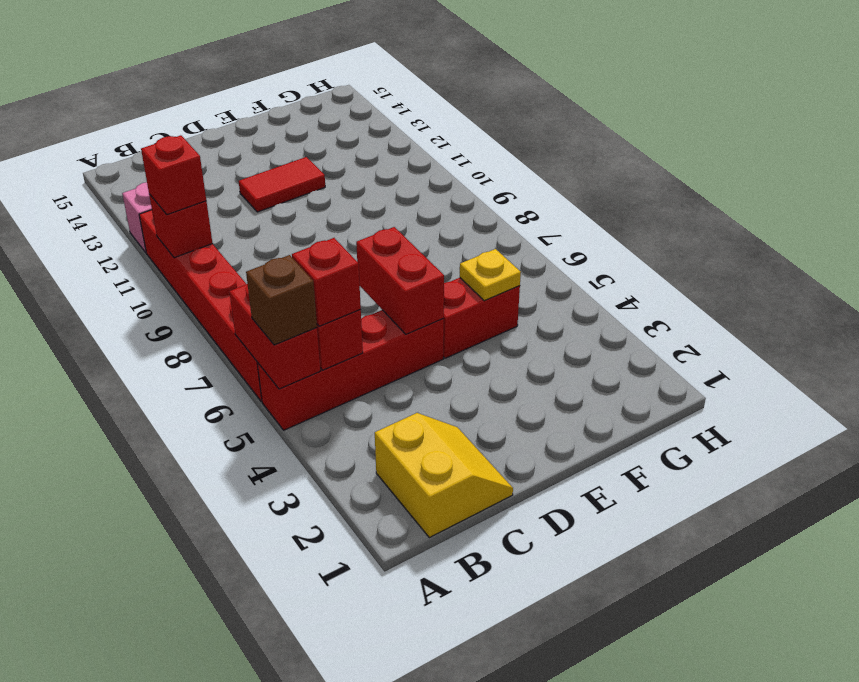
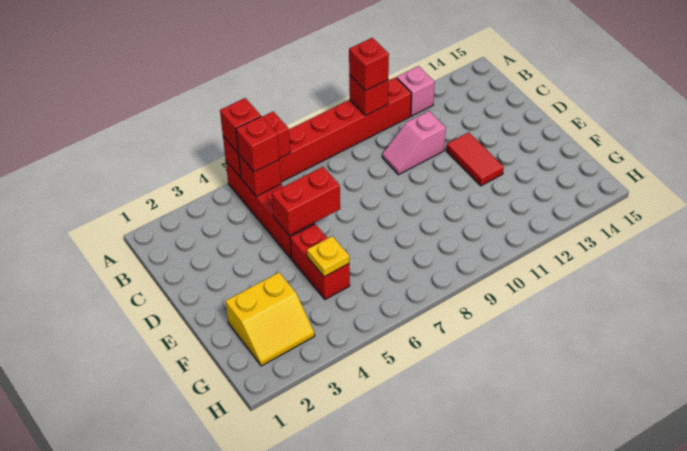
brown 1x1 brick [246,255,317,345] -> red 1x1 brick [220,98,261,153]
yellow 2x2 slope [375,413,513,538] -> yellow 2x2 slope moved to [226,273,315,366]
none -> pink 1x2 slope [382,111,446,175]

